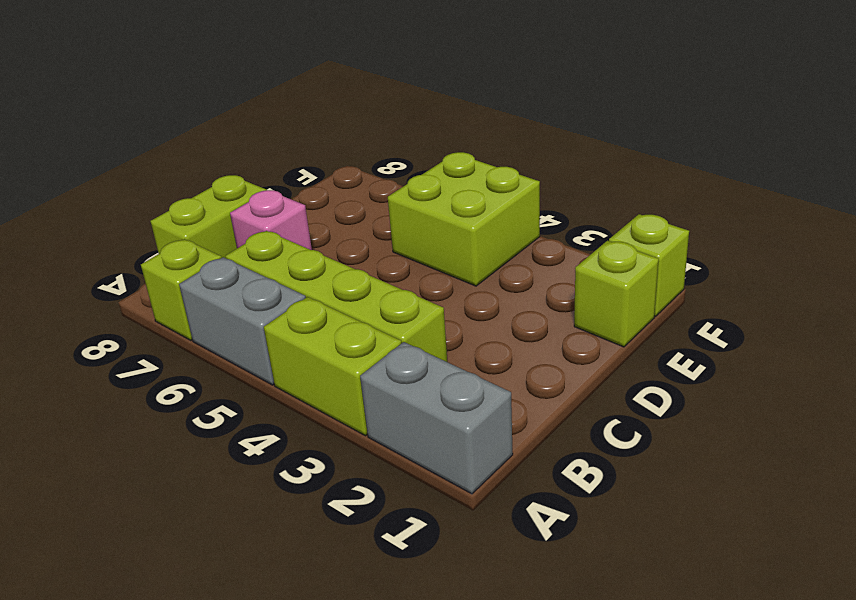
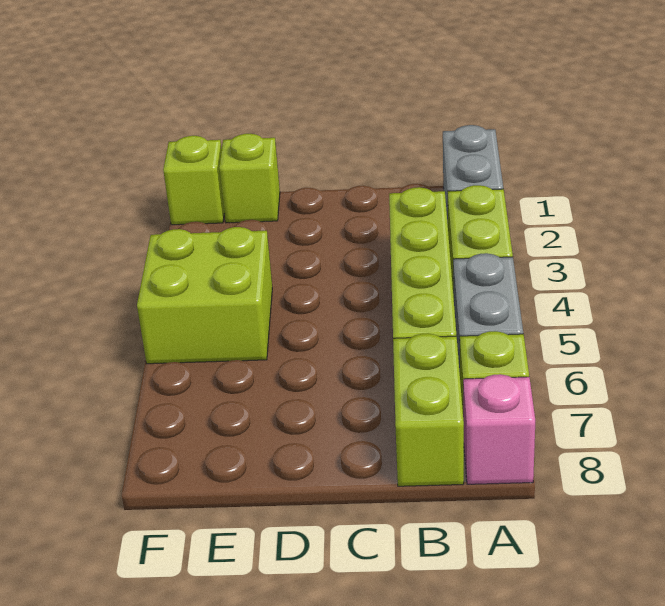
lime 1x2 brick [151,175,266,258] -> lime 1x2 brick turned to [393,333,464,486]
pink 1x1 brick [230,190,312,250] -> pink 1x1 brick moved to [463,374,535,484]

